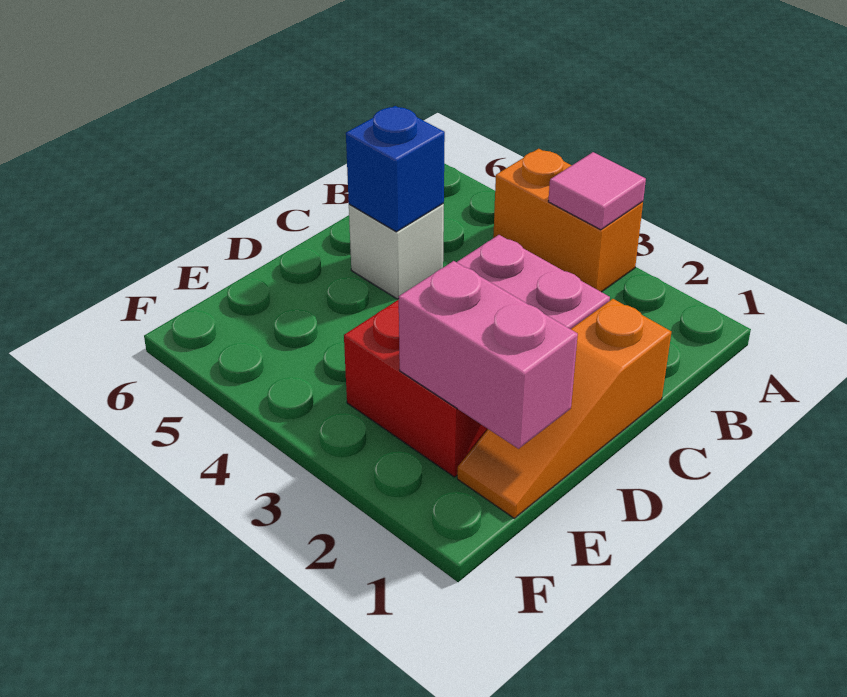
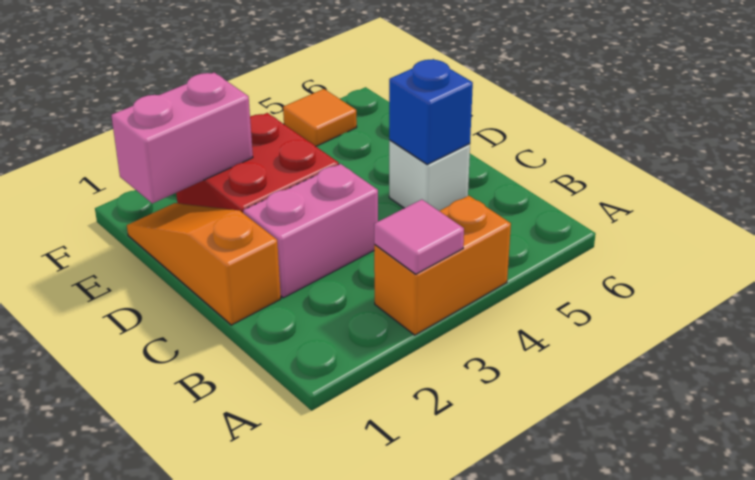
none -> orange 1x1 tile [283,89,357,146]

